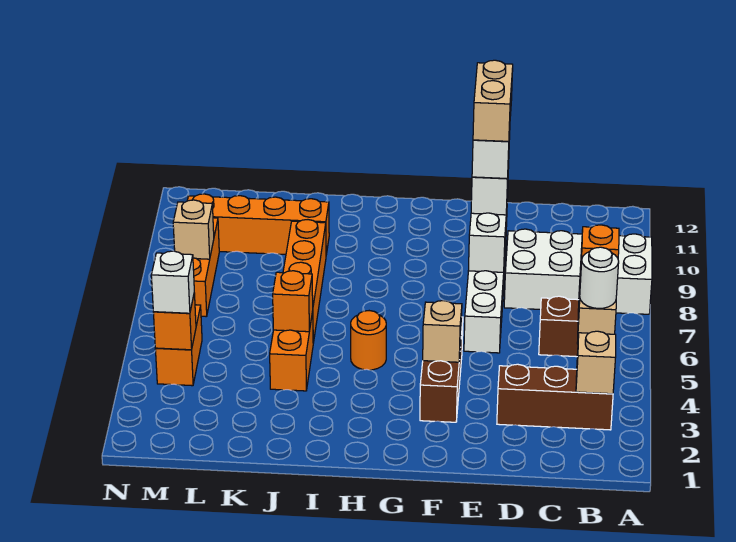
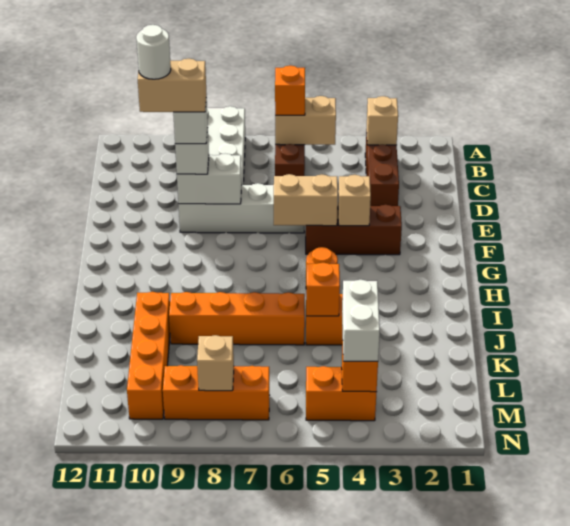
white 1x1 round brick [580,247,619,308] -> white 1x1 round brick moved to [136,25,171,79]
none -> tan 1x2 brick [274,174,338,226]
white 1x1 brick [151,251,194,313] -> white 1x2 brick [342,280,380,361]

